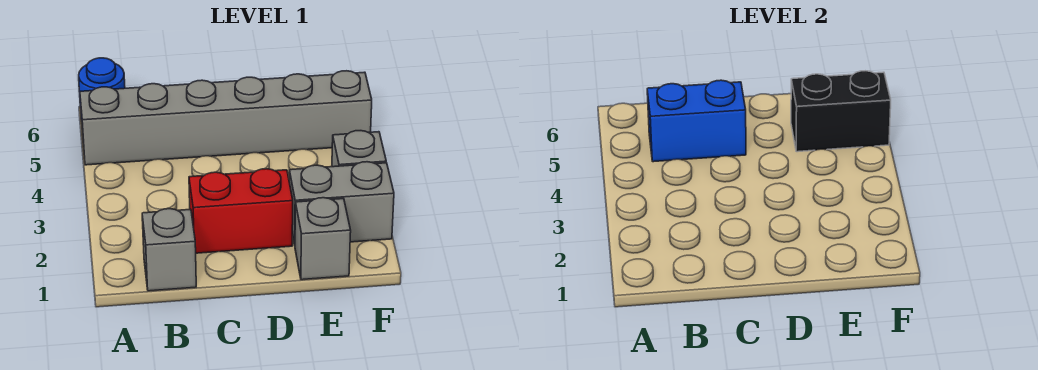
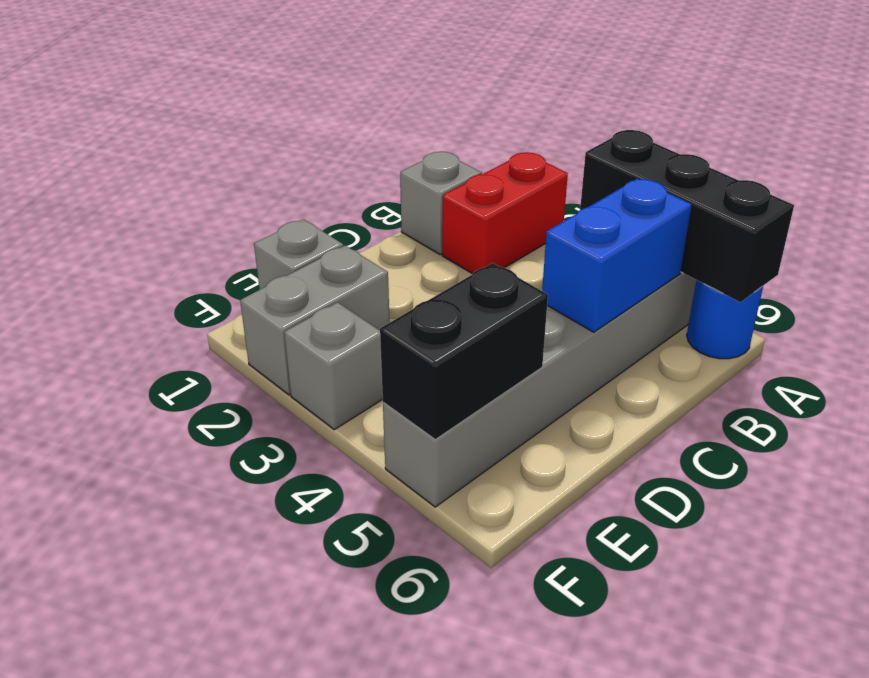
none -> black 1x3 brick [580,130,794,302]
red 1x2 brick [189,169,293,253] -> red 1x2 brick moved to [442,152,568,274]

